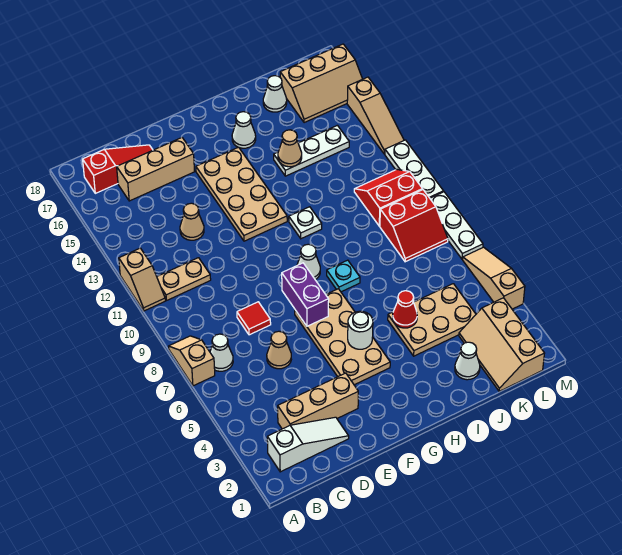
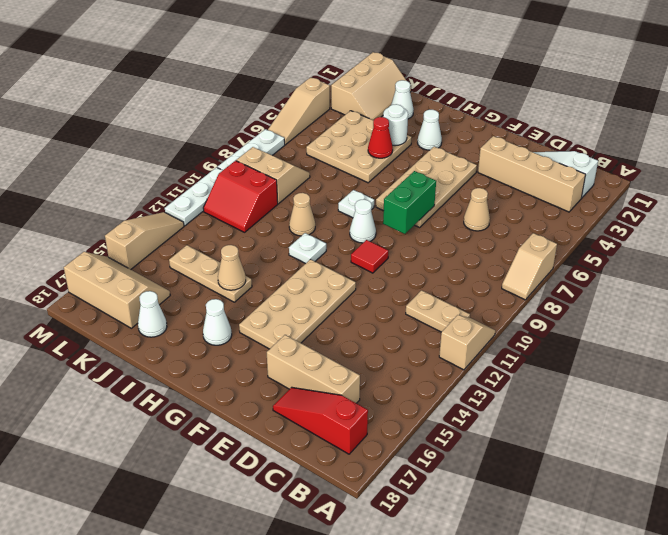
white 1x1 cone [210,334,233,371] -> white 1x1 cone moved to [418,110,442,150]
tan 1x3 brick [278,373,358,429] -> tan 1x4 brick [478,136,586,212]
red 1x1 tile [237,302,271,335] -> red 1x1 tile moved to [351,240,388,273]
tan 1x1 cone [180,203,204,240] -> tan 1x1 cone moved to [289,193,315,236]
purple 1x2 brick [282,263,329,326] -> green 1x2 brick [383,171,436,234]
white 1x1 round brick [348,311,373,349] -> white 1x1 round brick moved to [383,104,408,146]
cyan 1x1 plate [327,260,360,292] -> white 1x1 plate [338,190,374,218]
tan 2x3 plate [388,284,476,356] -> tan 3x3 plate [306,111,412,183]
white 1x3 plate [274,125,349,176] -> tan 1x3 plate [169,245,252,302]
red 2x2 slope [380,190,448,262] -> tan 2x2 slope [236,147,310,204]

